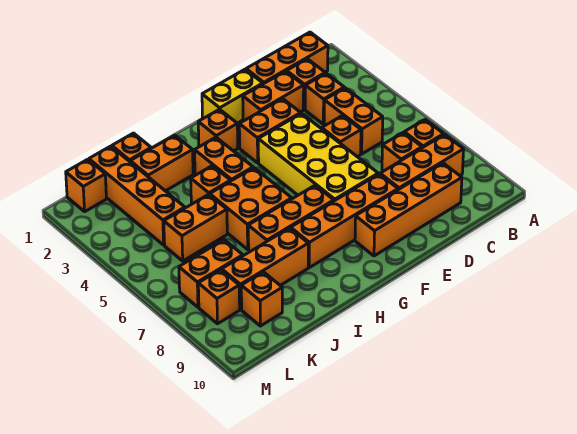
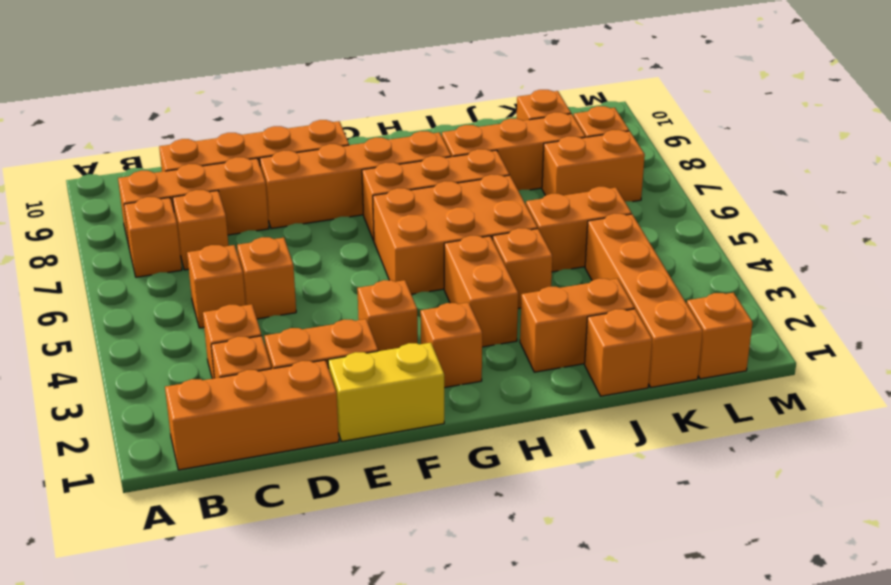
orange 1x2 brick [324,88,383,154] -> orange 1x1 brick [187,245,246,328]
orange 1x2 brick [239,99,301,163] -> orange 1x1 brick [357,280,418,351]
yellow 2x4 brick [258,113,378,201] -> none
orange 2x2 brick [210,168,292,249] -> orange 2x3 brick [373,175,538,294]

